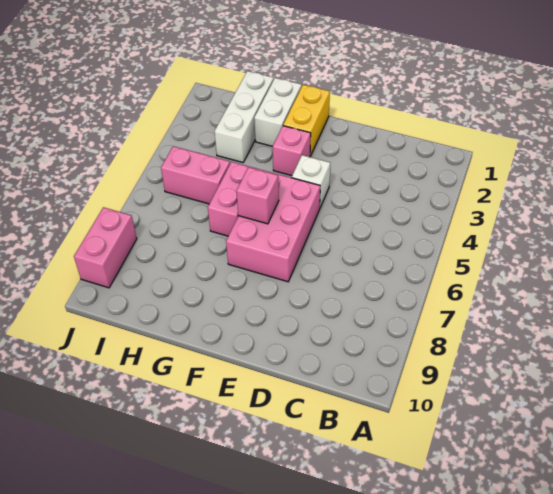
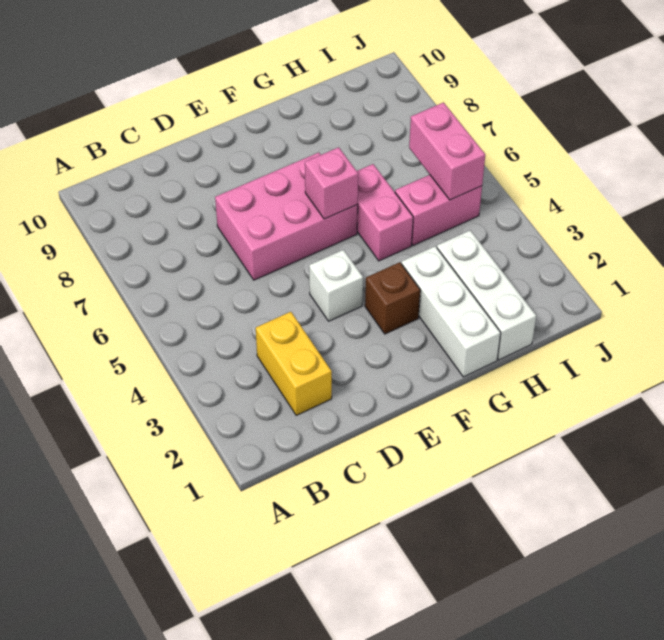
pink 2x3 brick [226,170,320,282] -> pink 2x3 brick turned to [215,153,358,280]
yellow 1x2 brick [283,85,330,156] -> yellow 1x2 brick moved to [256,312,332,415]
pink 1x1 brick [273,126,311,176] -> brown 1x1 brick [365,262,420,334]
white 1x2 brick [254,78,302,146] -> white 1x3 brick [402,246,501,377]
pink 1x2 brick [74,207,137,288] -> pink 1x2 brick moved to [409,103,485,200]

